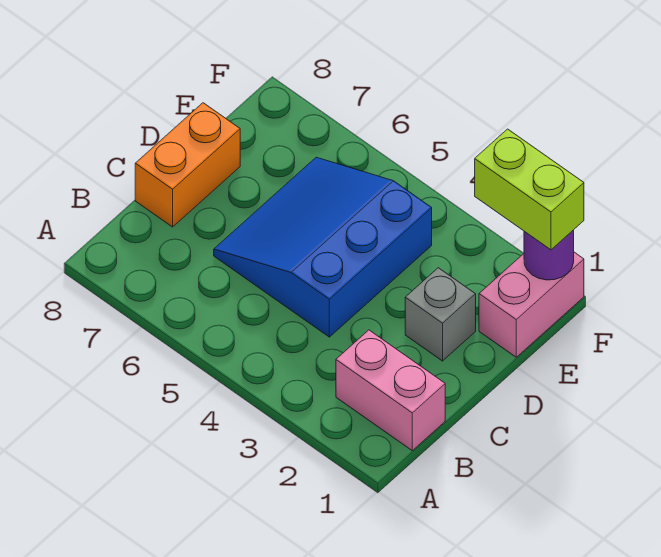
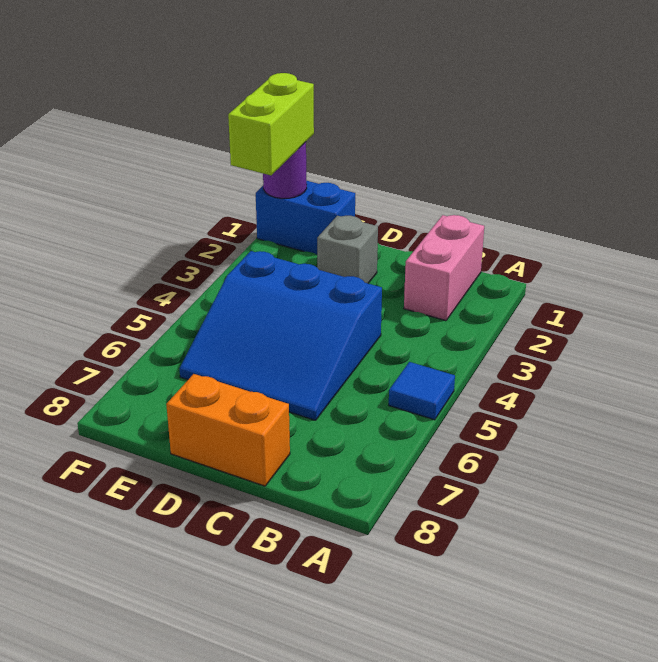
none -> blue 1x1 tile [389,362,455,420]
pink 1x2 brick [479,252,584,357] -> blue 1x2 brick [256,181,355,255]

